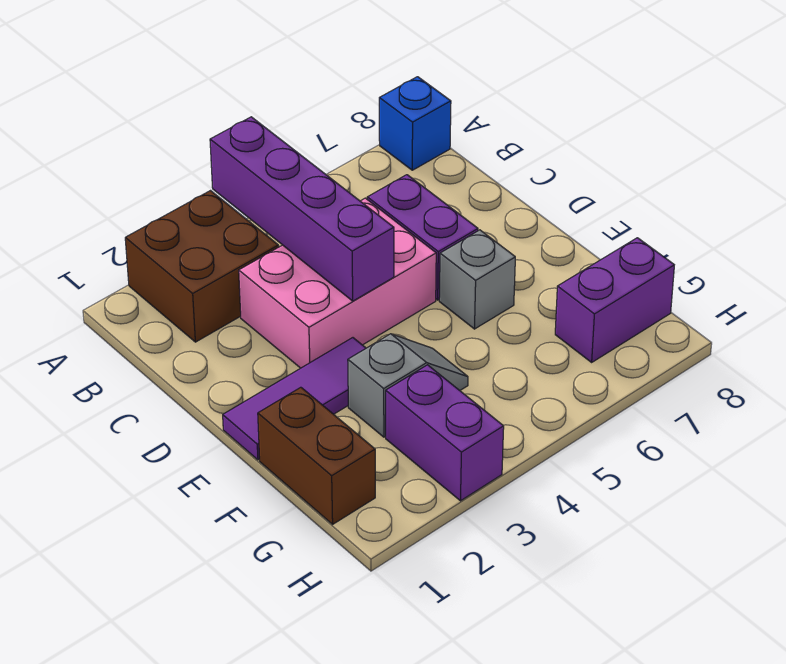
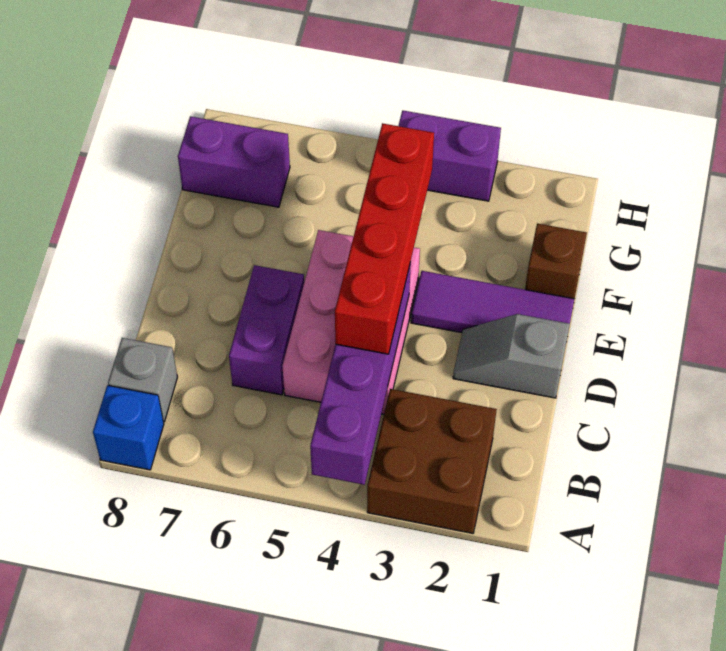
pink 2x3 brick [239,198,436,368] -> pink 2x3 brick turned to [282,230,420,414]
none -> red 1x4 brick [335,123,434,354]
grey 1x1 brick [439,230,515,329] -> grey 1x1 brick moved to [108,338,177,422]
brown 1x2 brick [258,387,375,524] -> brown 1x1 brick [525,224,587,299]
grey 1x2 slope [348,334,468,437] -> grey 1x2 slope moved to [453,314,570,398]
purple 1x2 brick [386,365,504,501] -> purple 1x2 brick turned to [398,110,501,201]

